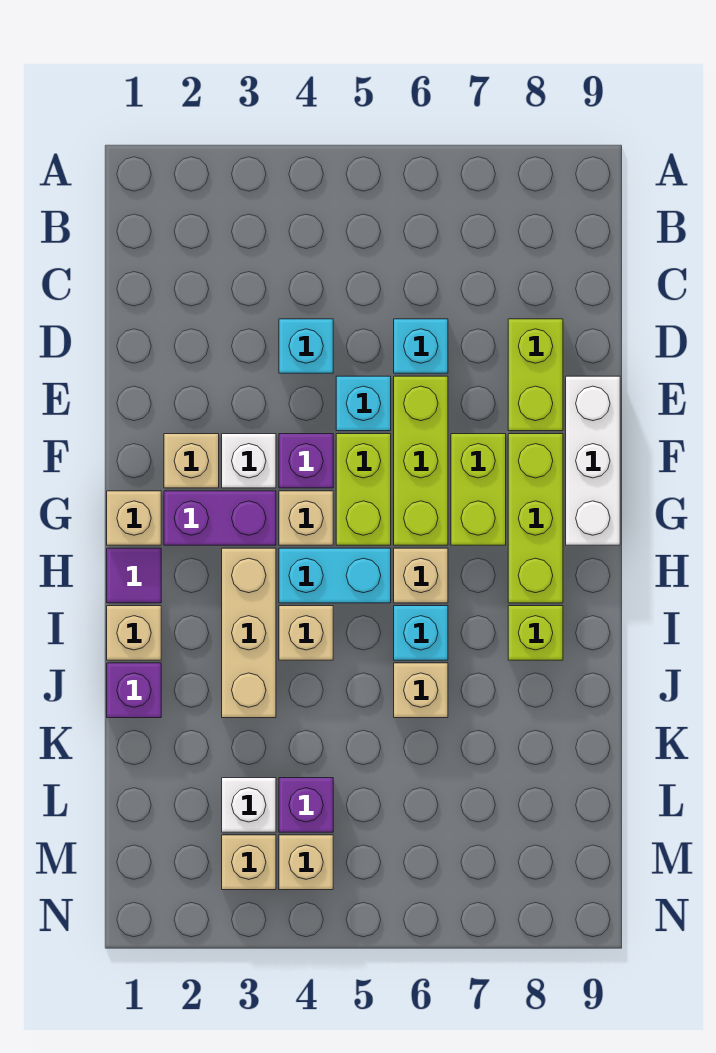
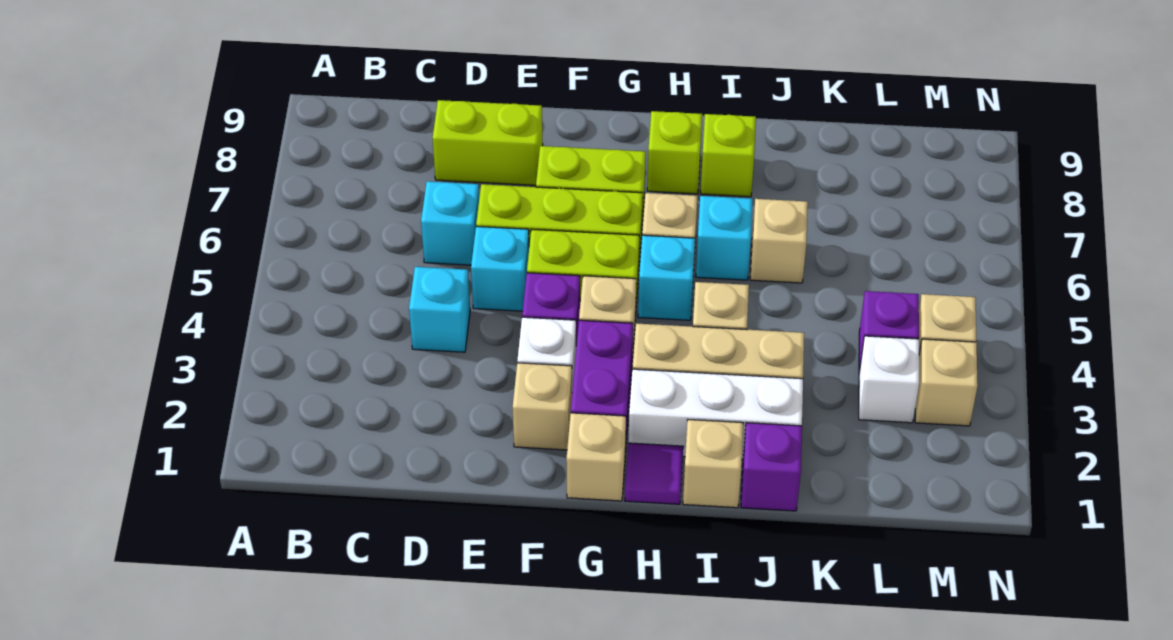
white 1x3 brick [566,376,620,545] -> white 1x3 brick moved to [629,369,803,460]
lime 1x3 brick [508,434,563,603] -> lime 1x1 brick [647,111,702,194]
cyan 1x2 brick [279,548,391,603] -> cyan 1x1 brick [638,235,695,320]

